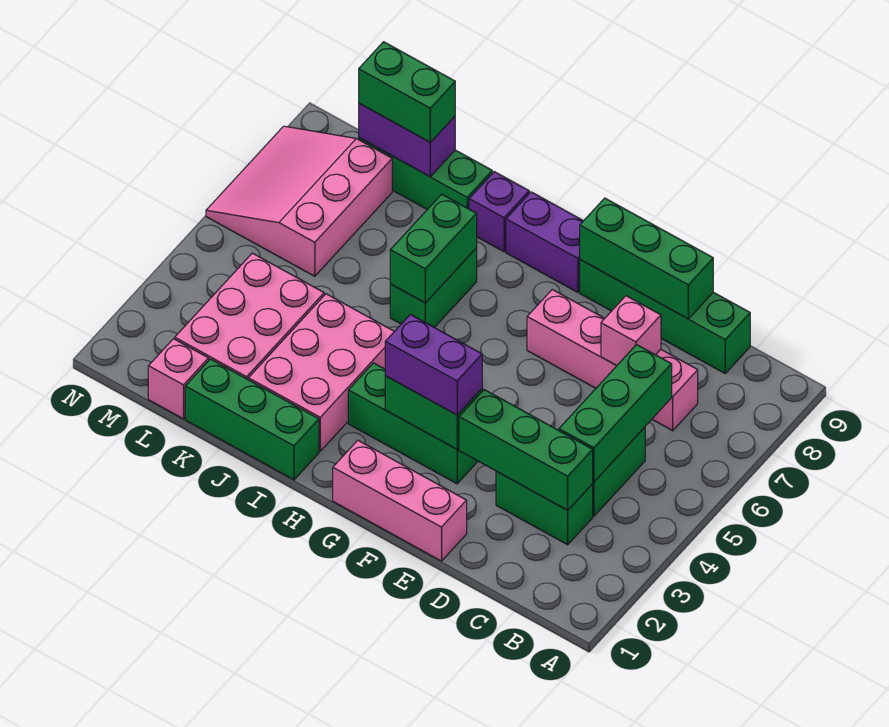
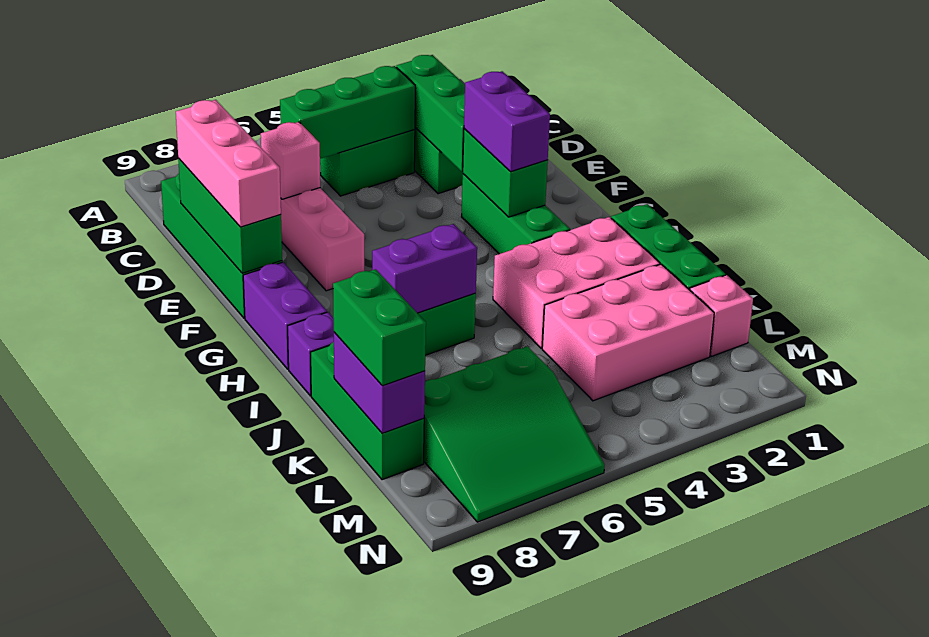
pink 1x3 brick [333,440,467,561] -> pink 1x3 brick moved to [176,100,281,227]
green 1x2 brick [390,194,477,303] -> purple 1x2 brick [372,224,477,313]
pink 3x3 slope [206,126,392,276] -> green 3x3 slope [424,346,605,522]

